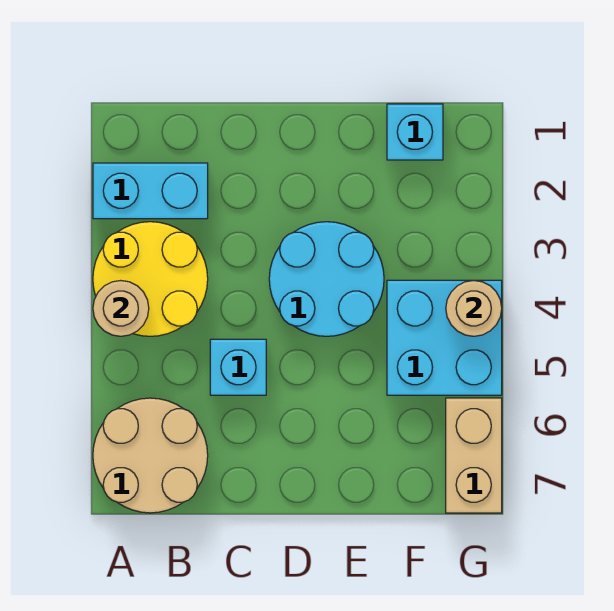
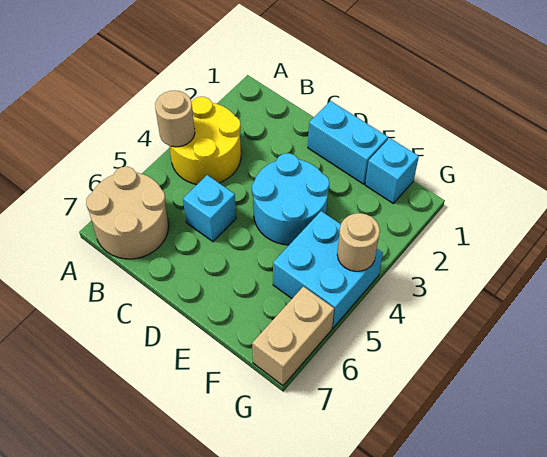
cyan 1x2 brick [93,163,208,219] -> cyan 1x2 brick moved to [308,101,388,184]

